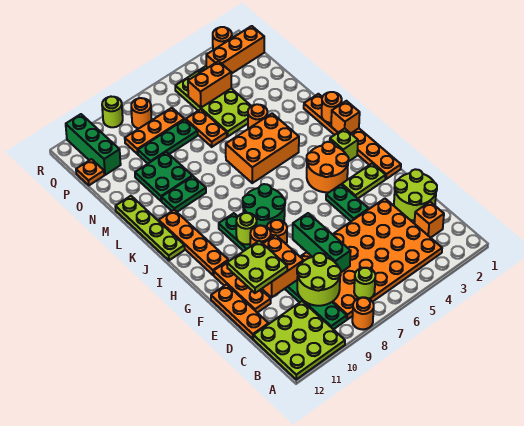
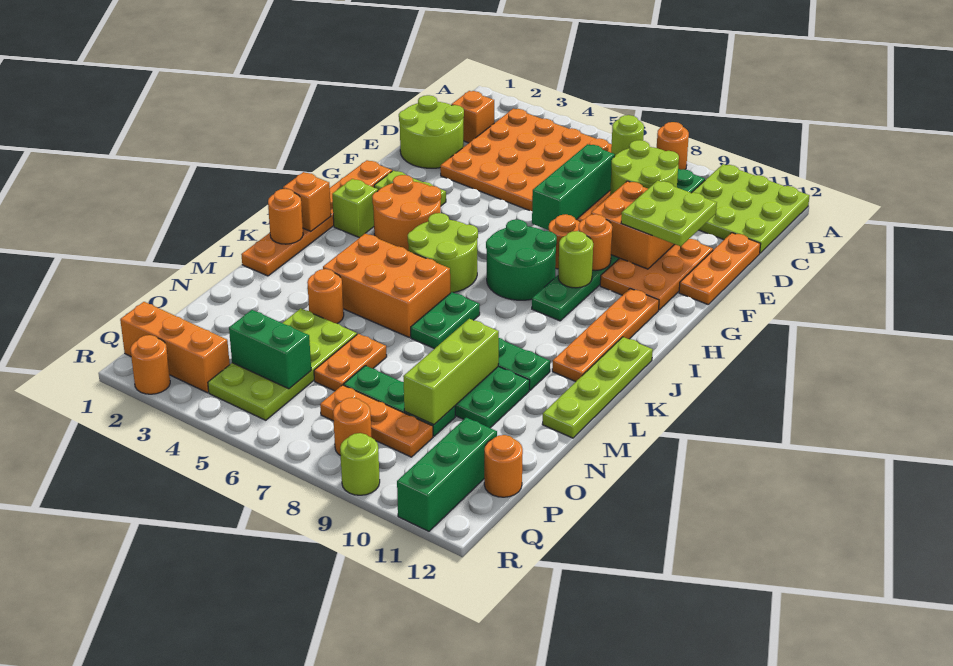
orange 1x3 plate [214,261,271,313] -> orange 2x3 plate [600,239,713,310]
green 1x2 plate [326,185,369,221] -> green 1x2 plate moved to [411,292,480,349]
none -> lime 2x2 round brick [408,213,478,293]
none -> lime 1x3 brick [403,319,499,425]
orange 1x2 brick [188,61,231,108] -> green 1x2 brick [229,310,311,389]
orange 1x1 plate [76,159,104,185] -> orange 1x1 round brick [484,435,523,497]

